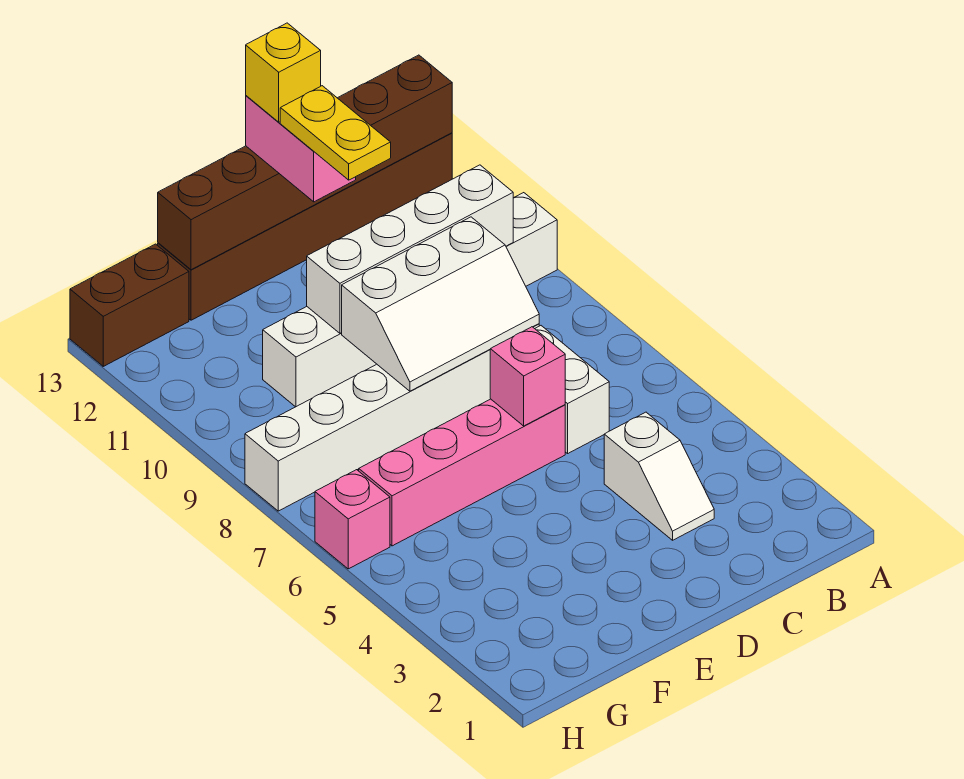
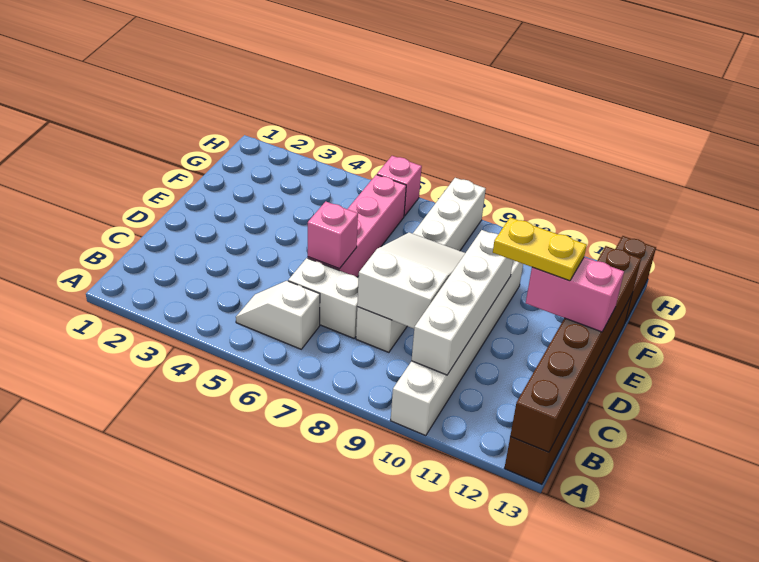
white 1x2 slope [604,412,714,540] -> white 1x2 slope moved to [236,281,320,349]
white 2x3 slope [342,217,539,391] -> white 2x3 slope turned to [357,232,465,329]
yellow 1x1 brick [246,23,321,122] -> none

